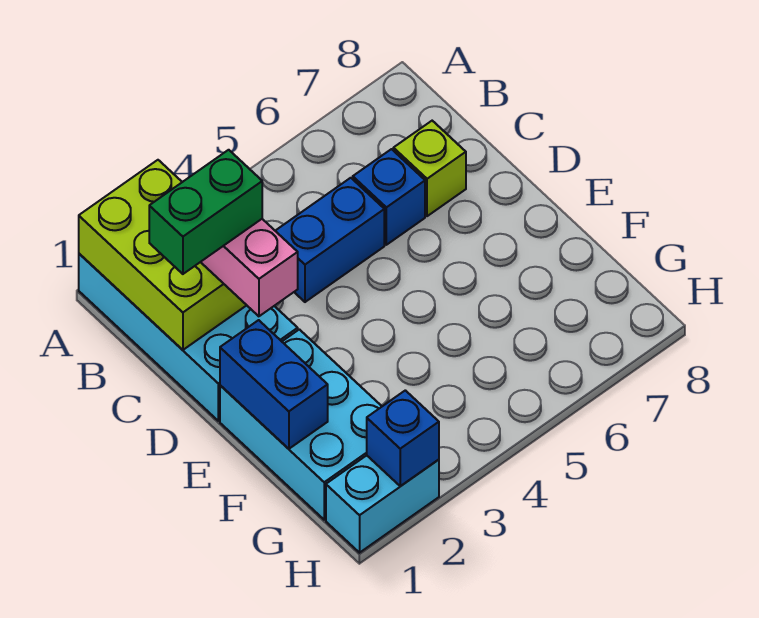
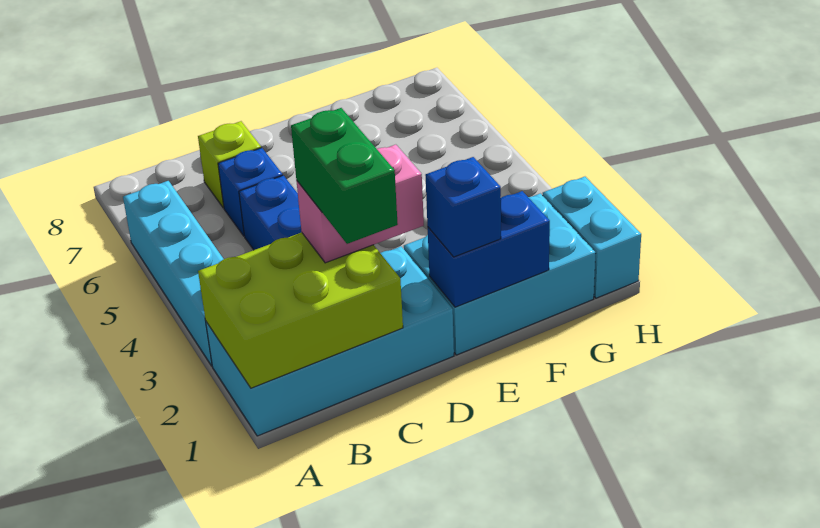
none -> cyan 1x4 brick [123,181,223,366]
blue 1x1 brick [367,390,439,486] -> blue 1x1 brick moved to [425,157,501,257]

